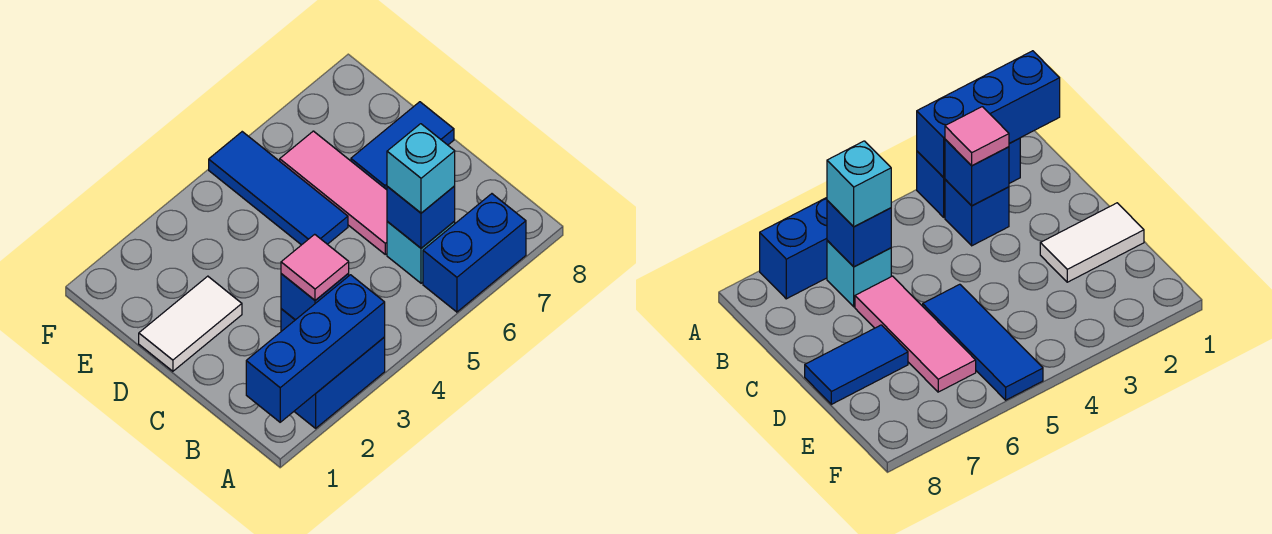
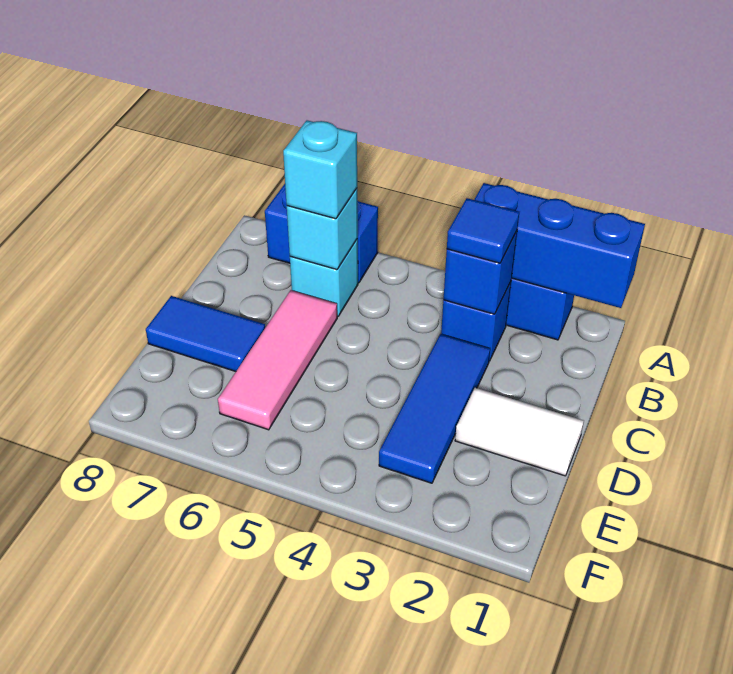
pink 1x1 tile [281,234,349,300] -> blue 1x1 tile [447,198,519,263]
blue 1x1 brick [387,186,455,248] -> cyan 1x1 brick [287,189,358,270]
blue 1x3 tile [209,132,348,245] -> blue 1x3 tile moved to [379,334,490,483]

